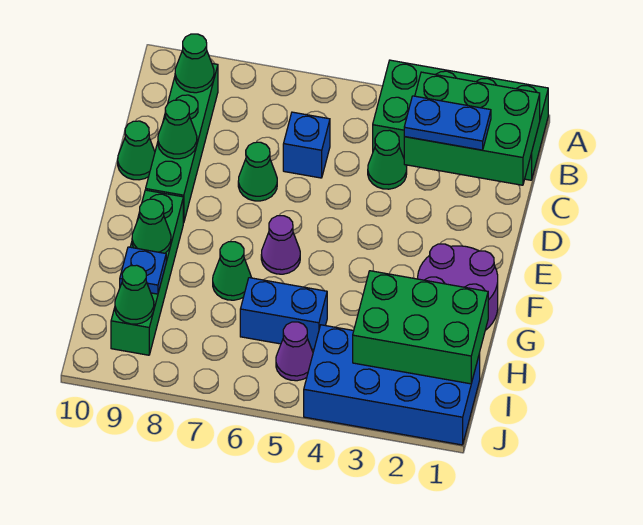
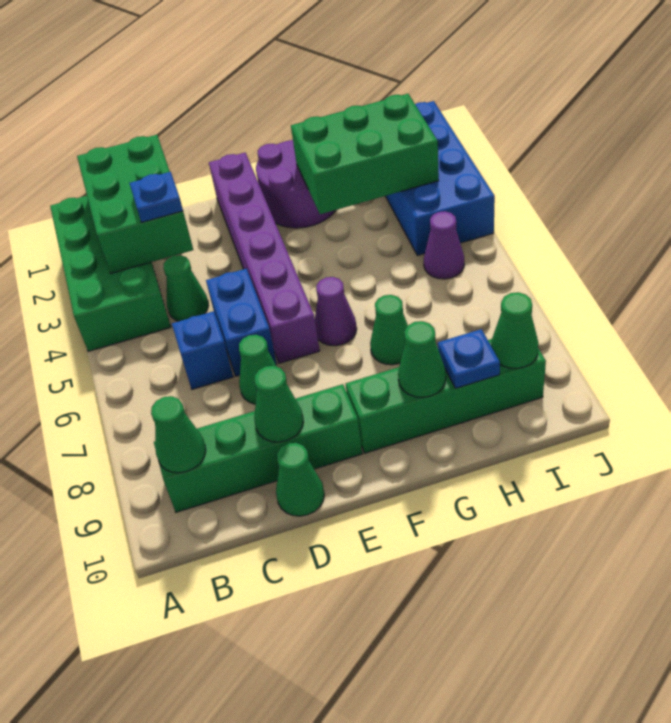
blue 1x2 plate [404,96,491,150] -> blue 1x1 plate [130,172,183,222]
none -> purple 1x6 brick [209,153,320,363]
green 2x3 brick [353,271,488,384] -> green 2x3 brick turned to [291,94,439,214]
blue 1x2 brick [240,278,327,350] -> blue 1x2 brick moved to [206,269,277,376]

